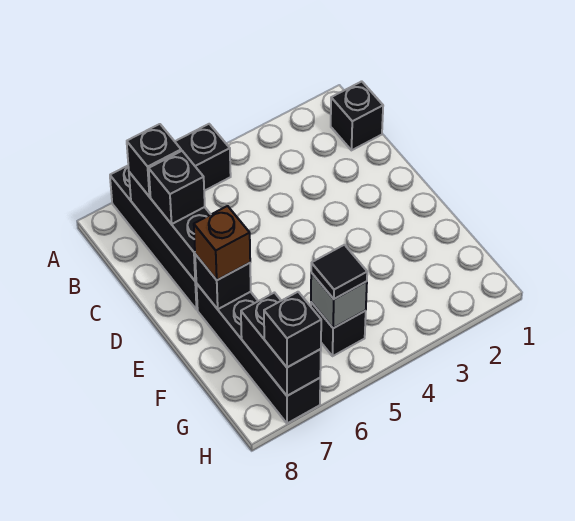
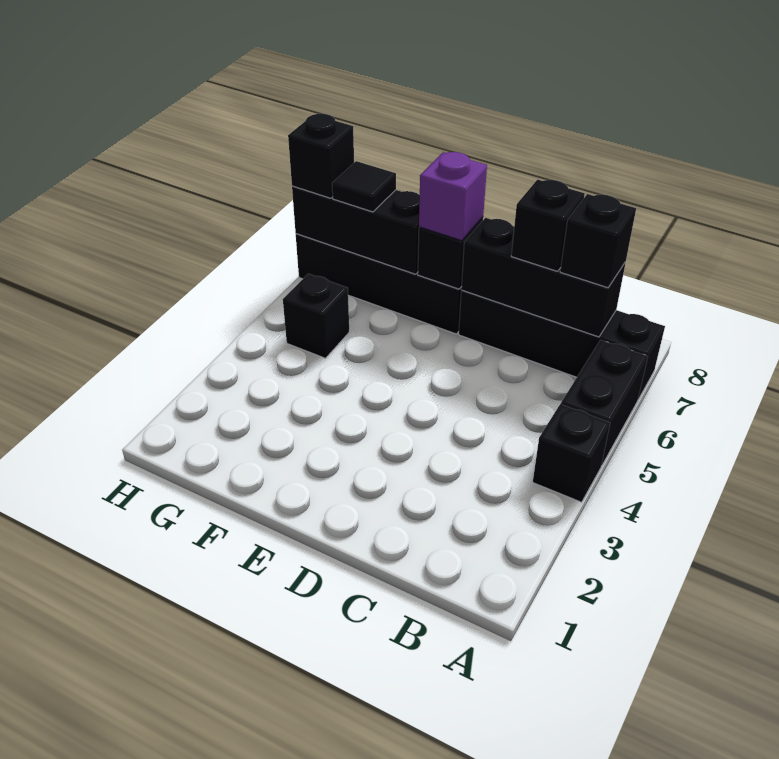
black 1x1 brick [331,81,383,150] -> black 1x1 brick moved to [533,404,610,502]
brown 1x1 brick [194,206,250,280] -> purple 1x1 brick [419,152,487,241]
grey 1x1 brick [311,273,367,328] -> none
black 1x1 tile [311,245,367,299] -> black 1x1 tile moved to [332,161,396,212]
black 1x2 brick [241,293,321,396] -> black 1x3 brick [292,186,420,274]

